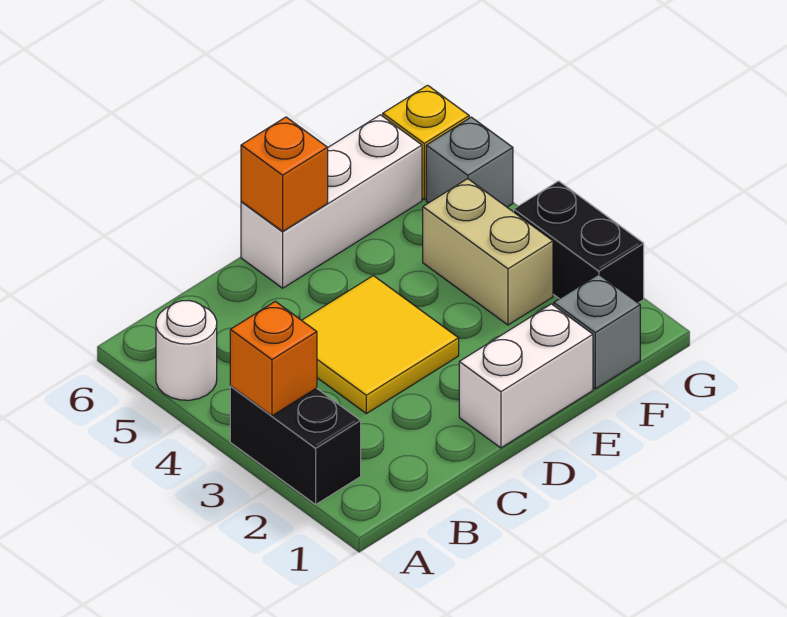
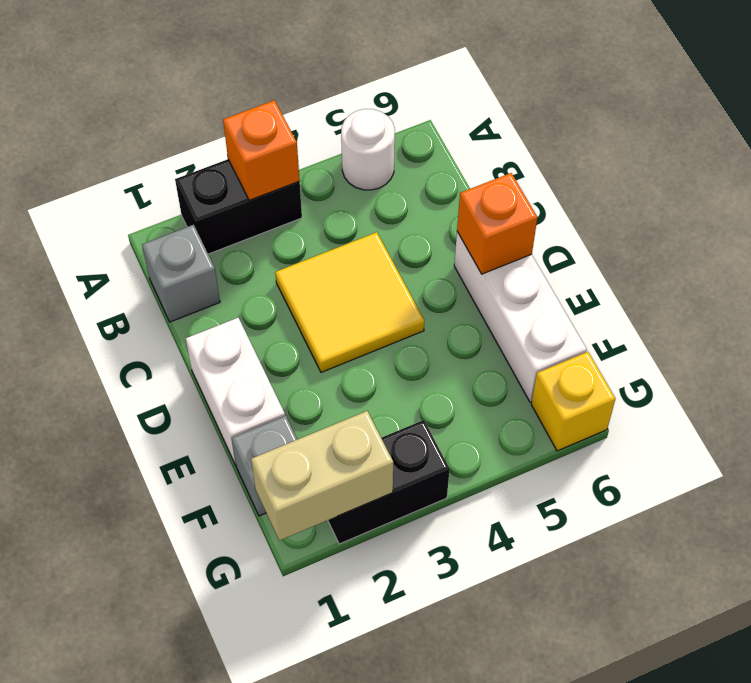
tan 1x2 brick [423,179,553,325] -> tan 1x2 brick moved to [251,411,393,541]
grey 1x1 brick [426,117,513,207] -> grey 1x1 brick moved to [142,225,220,322]

